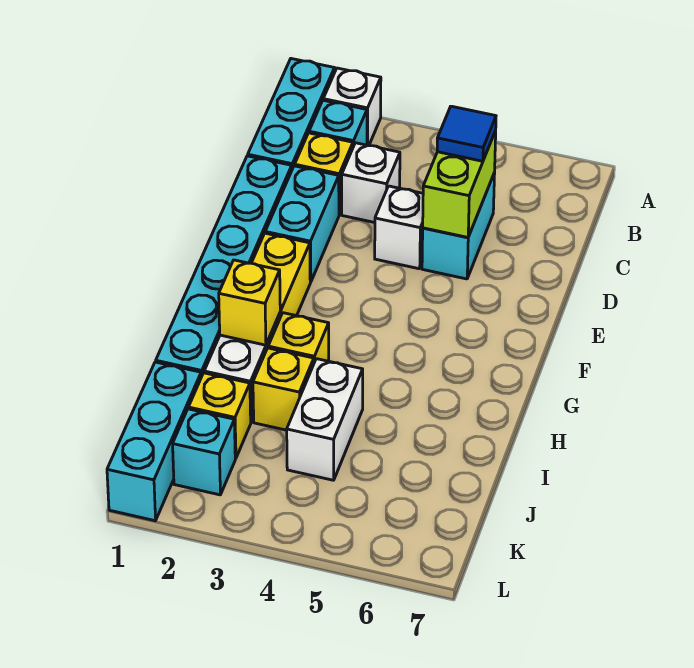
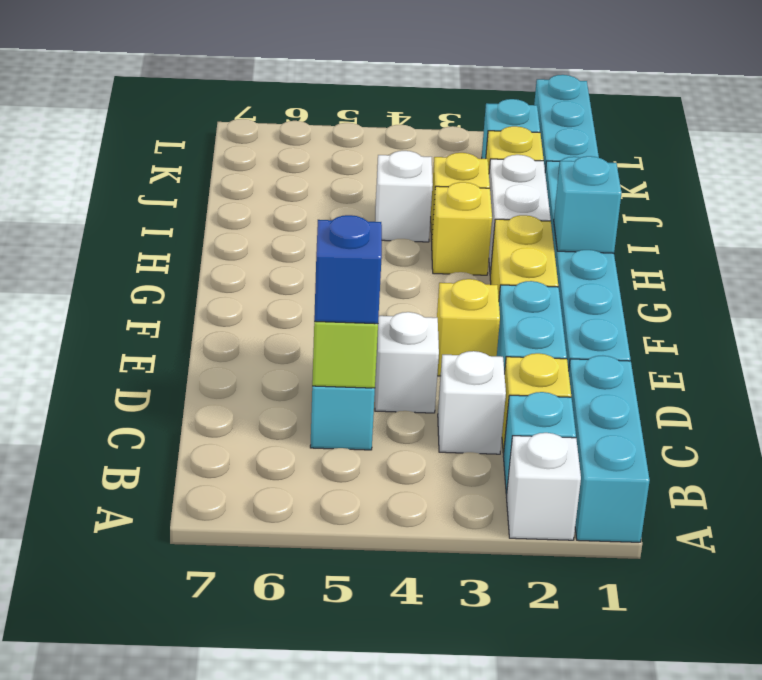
blue 1x1 tile [437,106,496,161] -> blue 1x1 brick [314,215,382,324]
none -> cyan 1x1 brick [554,156,621,253]
yellow 1x1 brick [219,260,280,345] -> yellow 1x1 brick moved to [437,279,500,376]
white 1x2 brick [287,359,363,480] -> white 1x1 brick [375,151,433,242]

